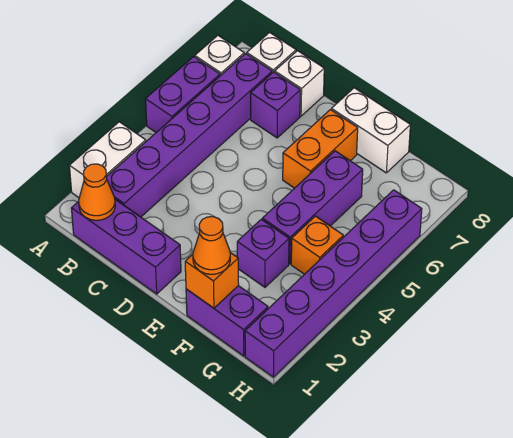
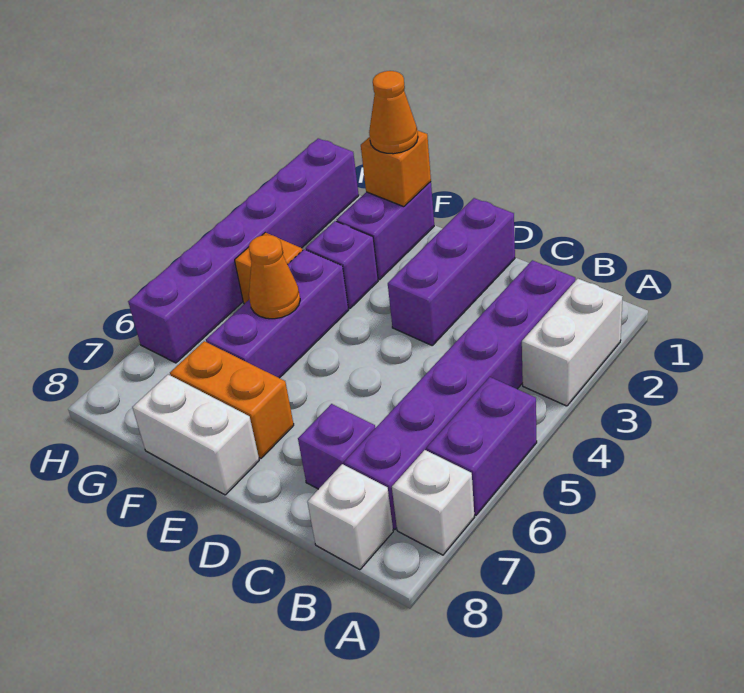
purple 1x3 brick [71,199,181,294] -> purple 1x3 brick turned to [388,198,515,345]
orange 1x1 cone [79,164,115,220] -> orange 1x1 cone moved to [249,235,300,319]
white 1x1 brick [275,51,324,116] -> none
orange 1x2 brick [283,110,358,188] -> orange 1x2 brick turned to [170,341,294,458]
purple 1x2 brick [186,286,268,356] -> purple 1x2 brick turned to [337,182,434,280]

